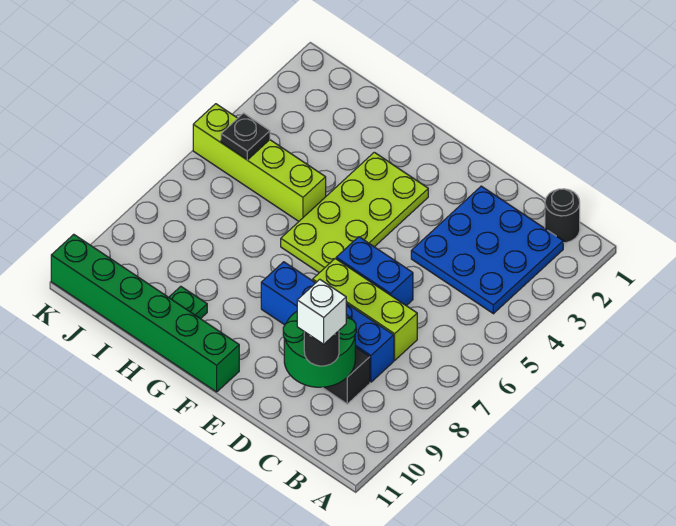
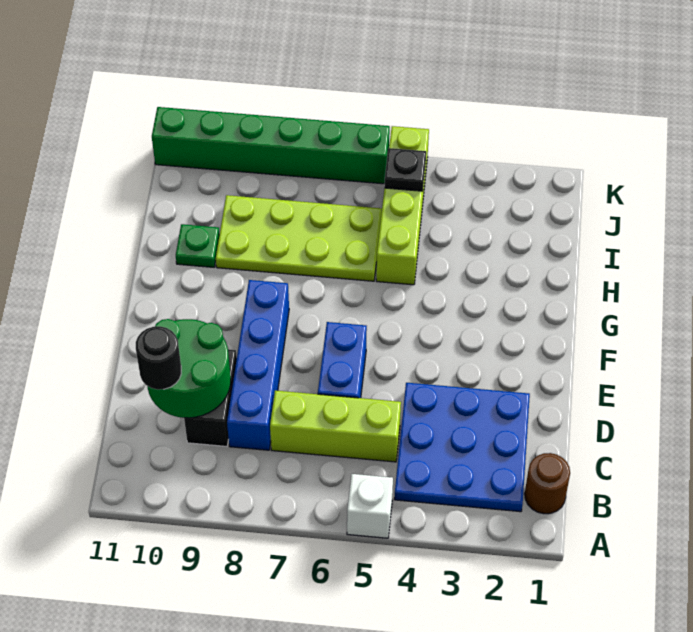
black 1x1 round brick [545,189,580,243] -> brown 1x1 round brick [525,453,570,514]
lime 1x3 brick [313,259,417,360] -> lime 1x3 brick turned to [270,390,401,462]
white 1x1 brick [297,279,346,344] -> white 1x1 brick moved to [347,474,393,538]
lime 2x4 plate [281,152,428,273] -> lime 2x4 plate moved to [216,195,382,281]
green 1x6 brick [51,234,239,392] -> green 1x6 brick turned to [152,107,390,184]

